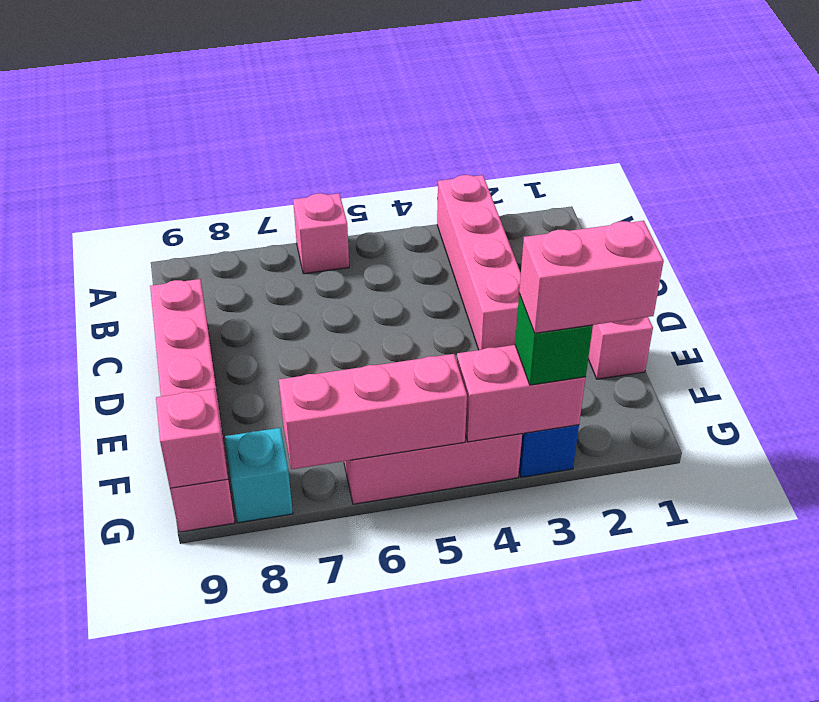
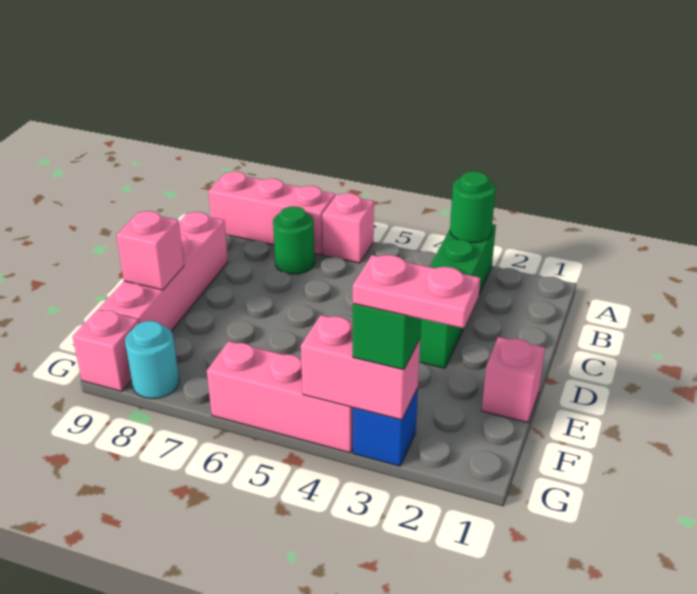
pink 1x4 brick [437,175,521,350] -> green 1x4 brick [419,224,496,368]
none -> green 1x1 round brick [450,171,496,243]
none -> green 1x1 round brick [273,206,315,274]
pink 1x2 brick [519,221,664,333] -> pink 1x2 plate [353,255,480,328]
pink 1x3 brick [279,354,467,469] -> pink 1x3 brick moved to [208,171,335,255]
cyan 1x1 brick [225,428,293,523] -> cyan 1x1 round brick [125,321,179,399]
pink 1x1 brick [156,389,228,488] -> pink 1x1 brick moved to [116,211,184,290]

